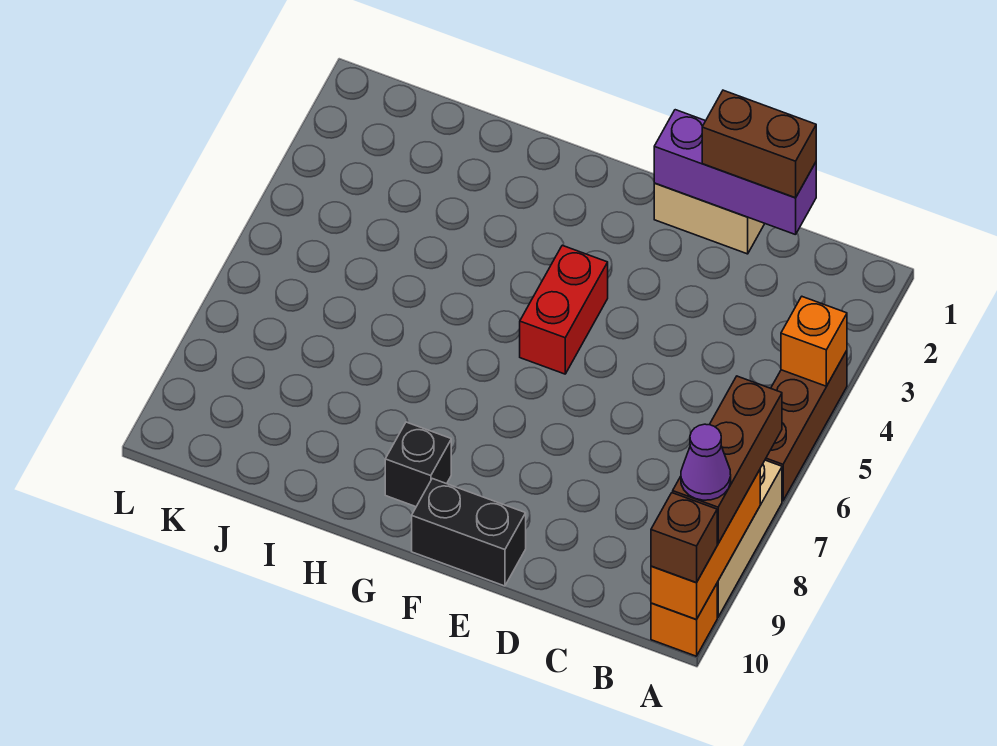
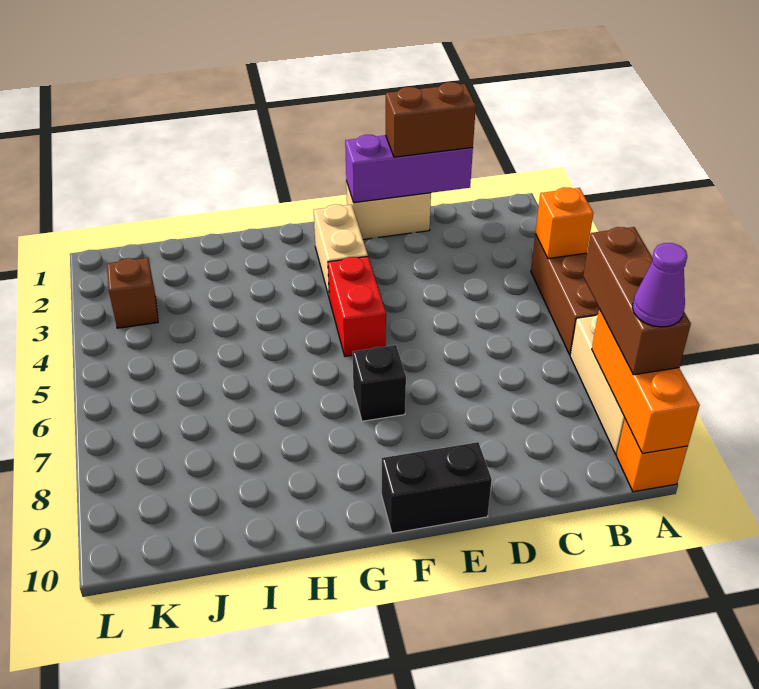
brown 1x1 brick [651,493,717,583] -> brown 1x1 brick moved to [107,258,158,328]
none -> tan 1x2 brick [314,204,368,296]
black 1x1 brick [385,422,451,507] -> black 1x1 brick moved to [353,345,406,421]

